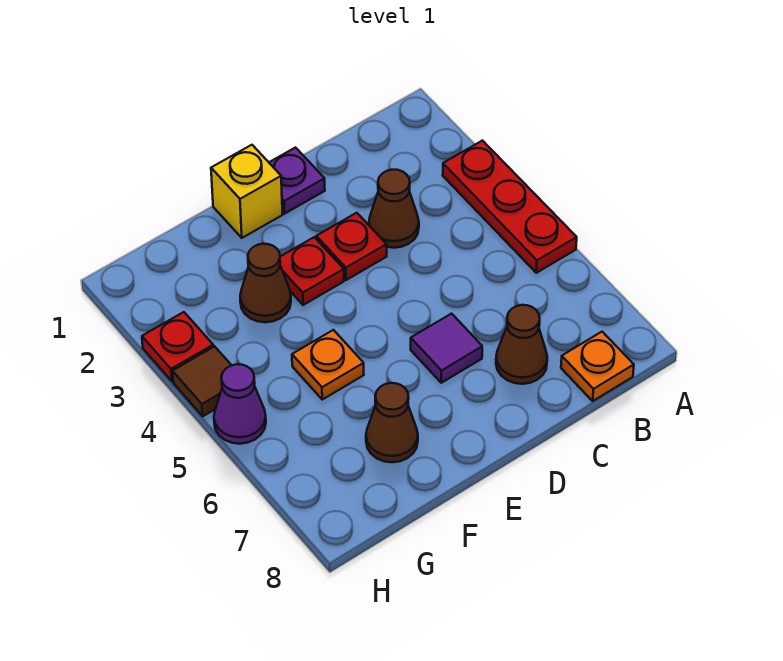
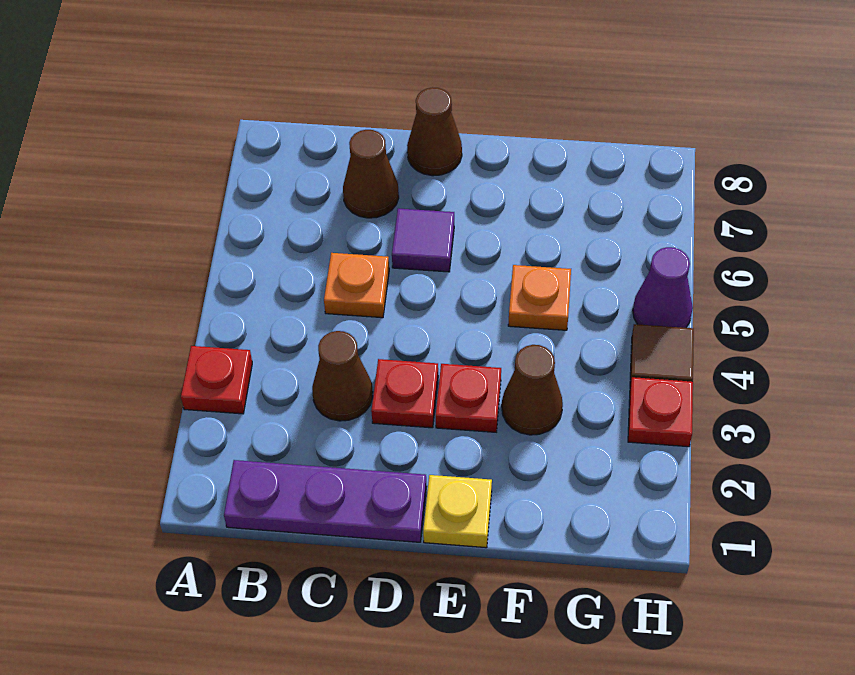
red 1x3 plate [443,141,577,273] -> red 1x1 plate [181,346,252,414]
orange 1x1 plate [561,332,634,401] -> orange 1x1 plate moved to [324,253,389,318]
purple 1x1 plate [269,148,325,214] -> purple 1x3 plate [224,460,427,542]
yellow 1x1 brick [211,145,282,238] -> yellow 1x1 plate [423,475,492,548]
brown 1x1 cone [366,383,418,462] -> brown 1x1 cone moved to [407,87,462,176]

